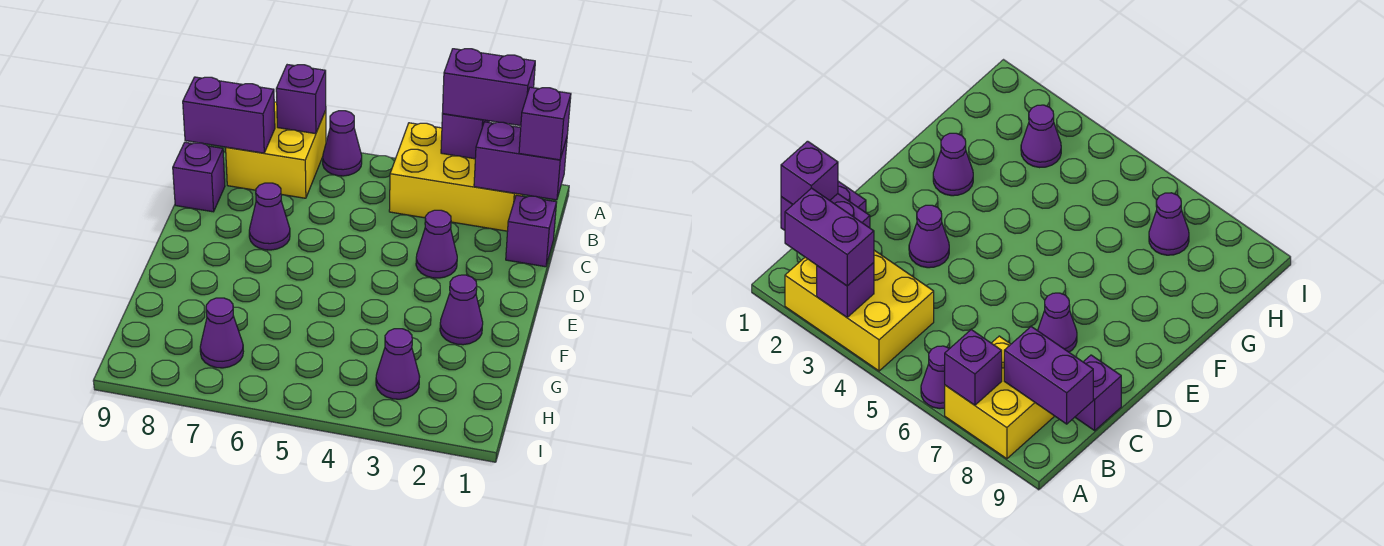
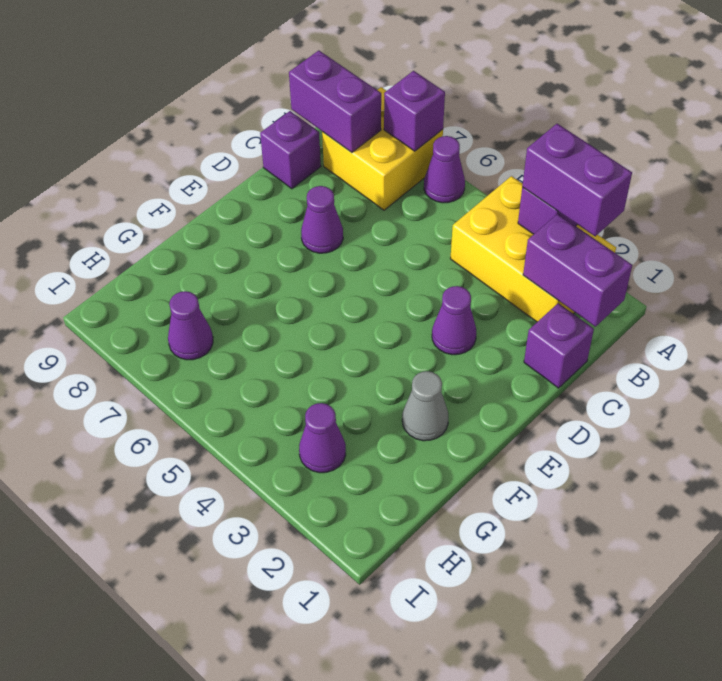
purple 1x1 brick [519,87,571,160] -> none
purple 1x1 cone [440,275,483,345] -> grey 1x1 cone [402,371,448,441]

